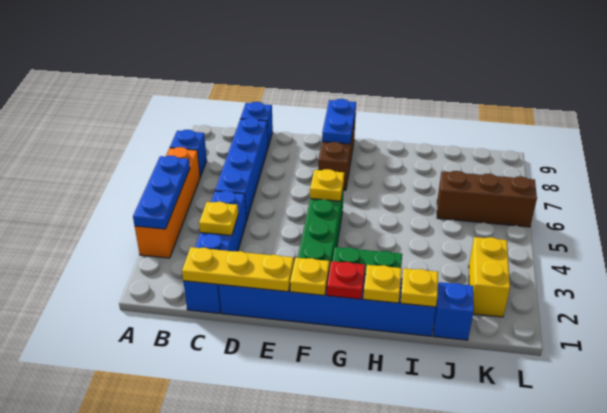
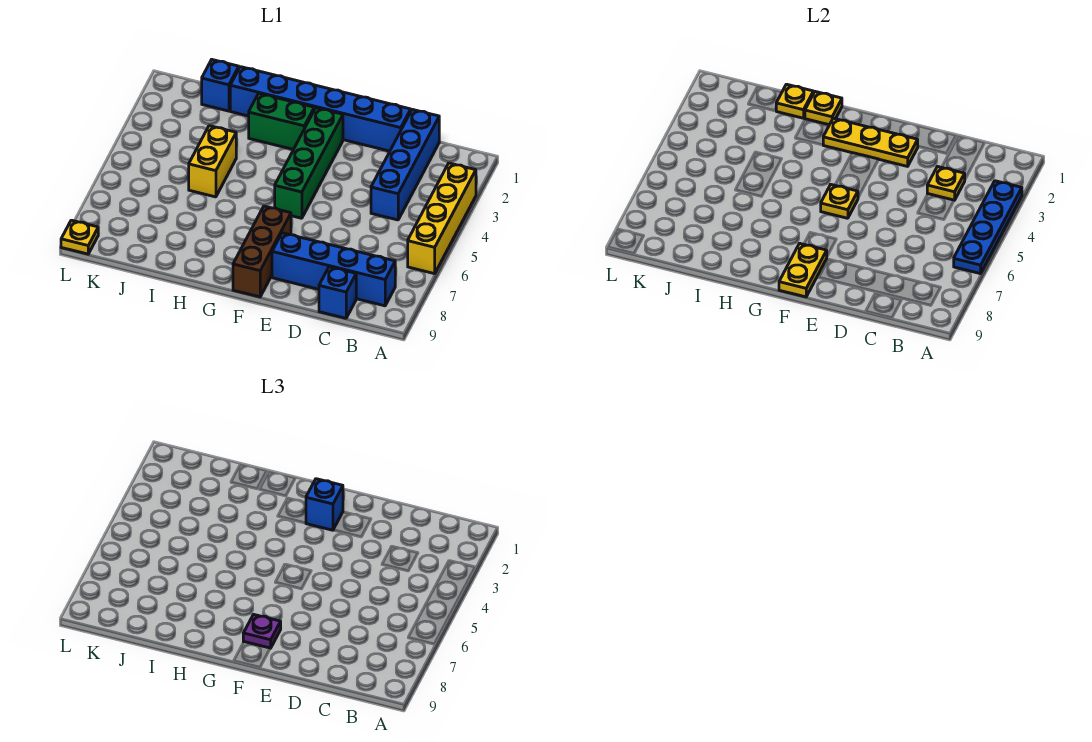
orange 1x4 brick [135,147,200,258] -> yellow 1x4 brick [408,163,476,274]
blue 1x3 plate [133,156,190,229] -> blue 1x4 plate [954,181,1022,274]
blue 1x1 brick [170,130,207,177] -> blue 1x1 brick moved to [306,479,343,530]
yellow 1x3 plate [182,247,294,292] -> yellow 1x3 plate moved to [823,118,918,166]
blue 1x4 brick [215,118,268,221] -> blue 1x4 brick turned to [272,233,395,306]
yellow 1x1 plate [290,258,329,295] -> yellow 1x1 plate moved to [61,220,98,254]
blue 1x2 plate [322,99,356,144] -> yellow 1x2 plate [779,243,827,297]
none -> purple 1x1 plate [243,614,281,648]
red 1x1 plate [327,261,365,299] -> none
brown 1x3 brick [437,171,537,227] -> none
yellow 1x2 brick [469,237,510,317] -> yellow 1x2 brick moved to [189,126,236,197]

